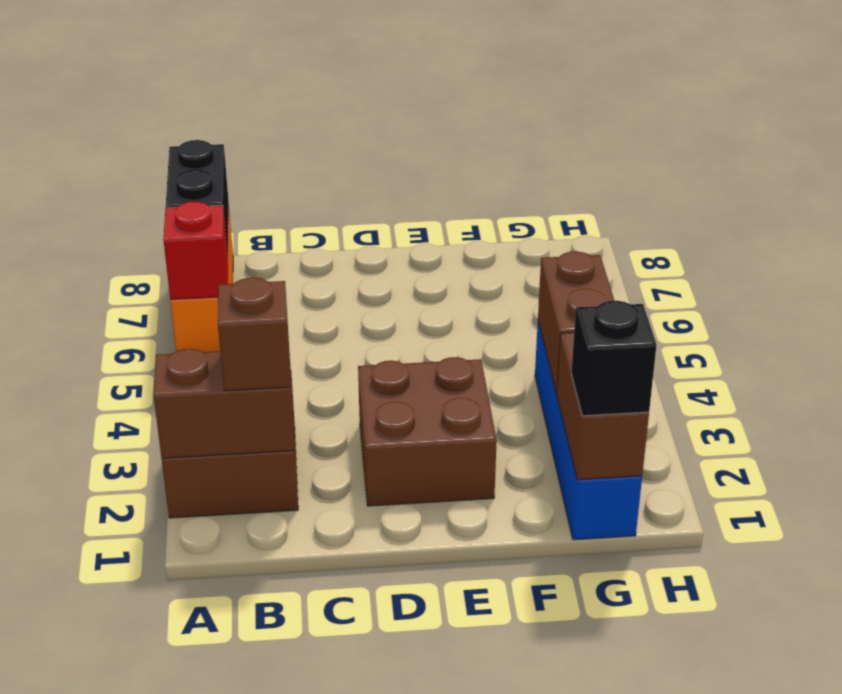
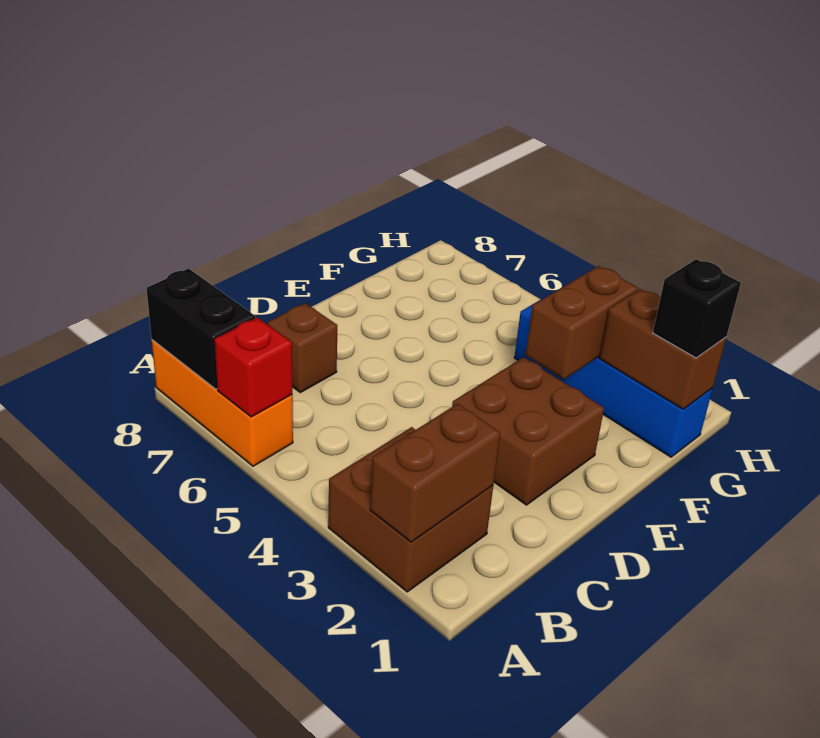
brown 1x1 brick [218,278,291,391] -> brown 1x1 brick moved to [268,303,337,392]
brown 1x2 brick [538,251,614,393] -> brown 1x2 brick turned to [526,266,638,379]

